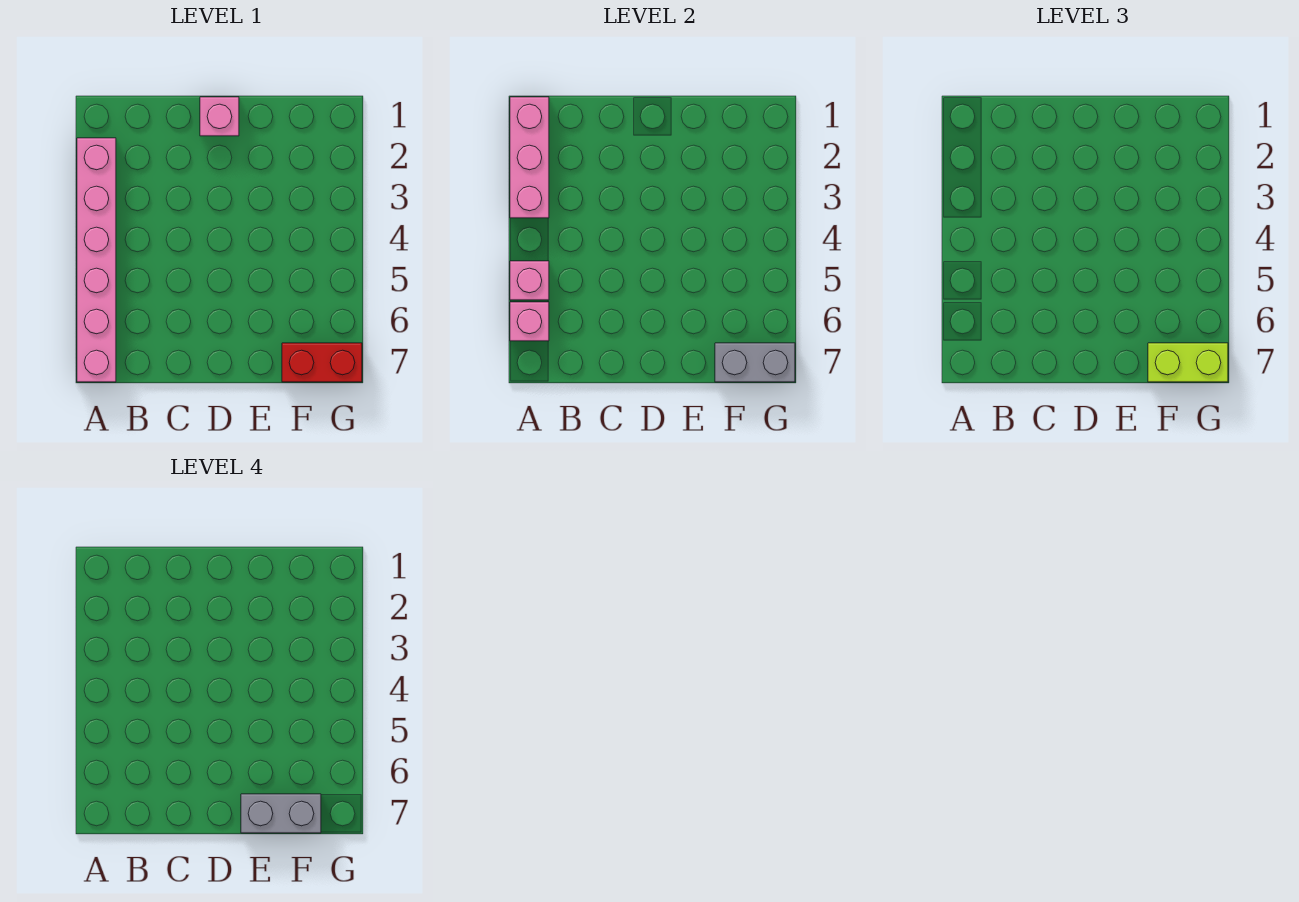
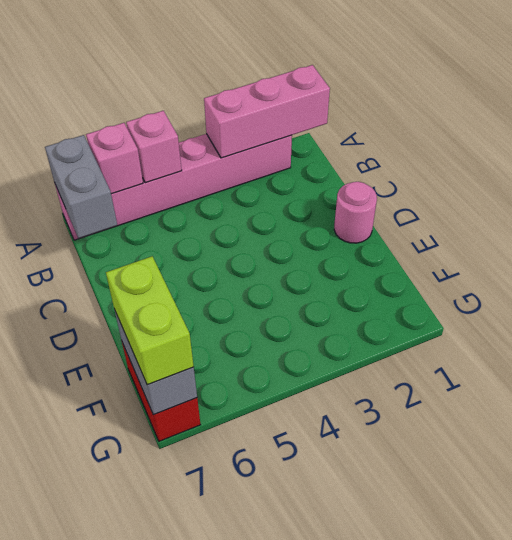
pink 1x1 brick [200,97,239,136] -> pink 1x1 round brick [334,182,377,243]
grey 1x2 brick [241,794,321,833] -> grey 1x2 brick moved to [45,135,117,238]

